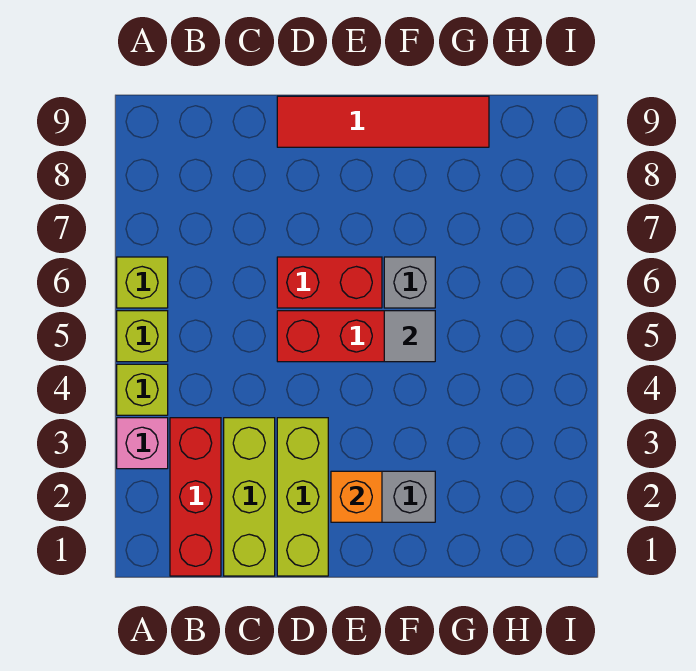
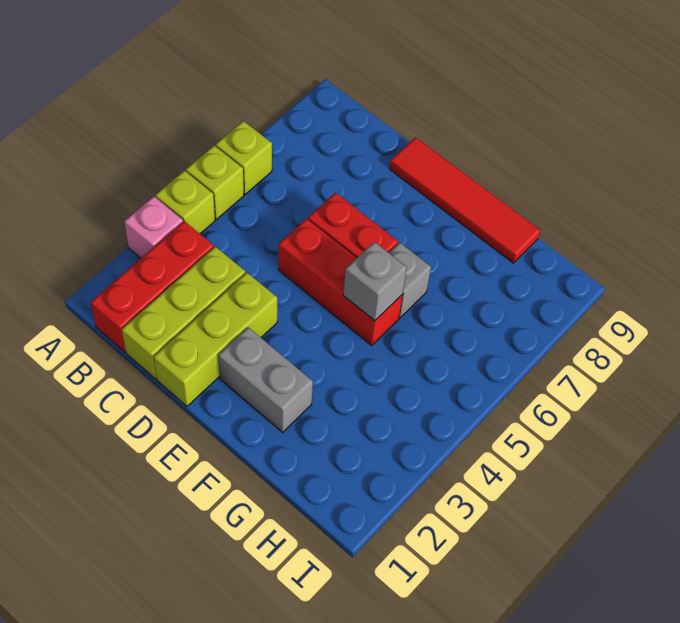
orange 1x1 brick [331,471,382,522] -> none
grey 1x1 tile [384,311,435,362] -> grey 1x1 brick [343,242,407,321]

